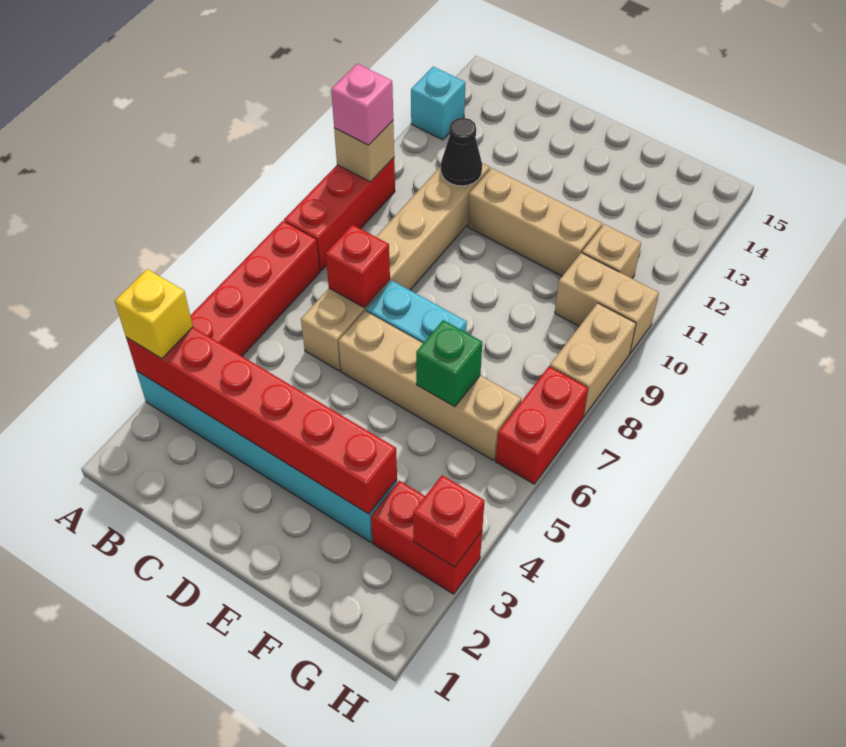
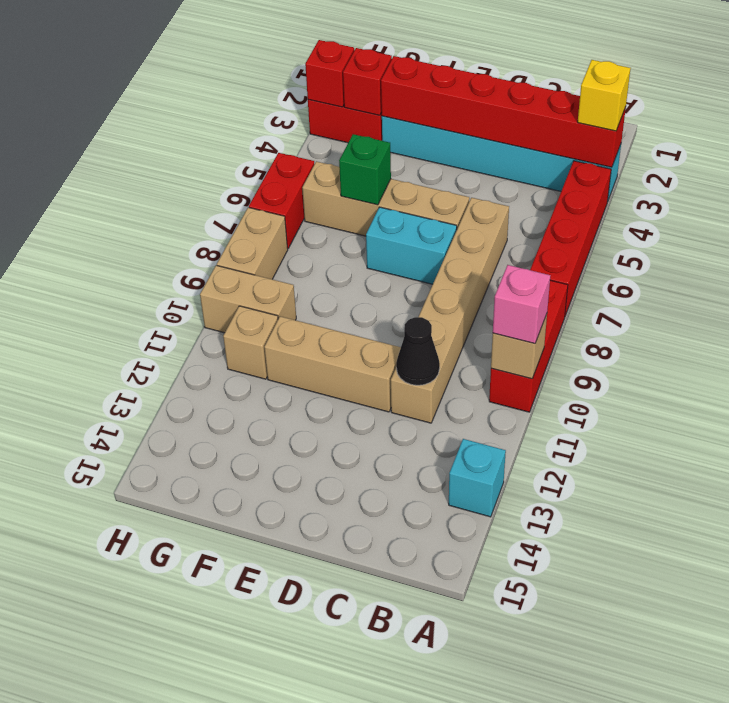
red 1x1 brick [326,225,390,308] -> red 1x1 brick moved to [343,48,392,115]

